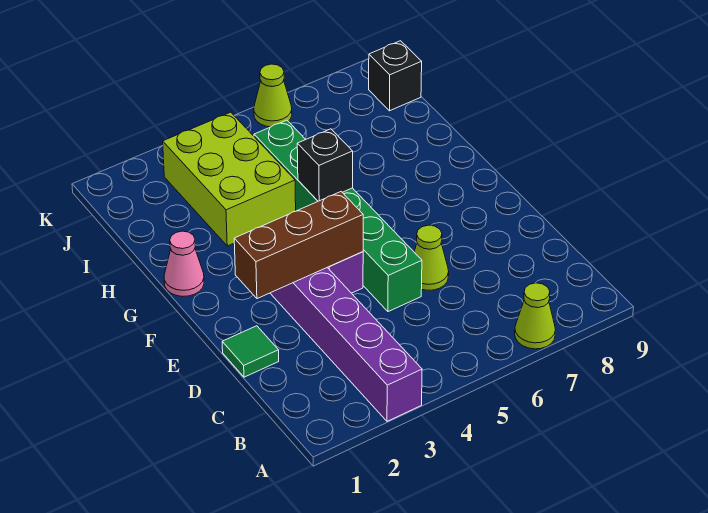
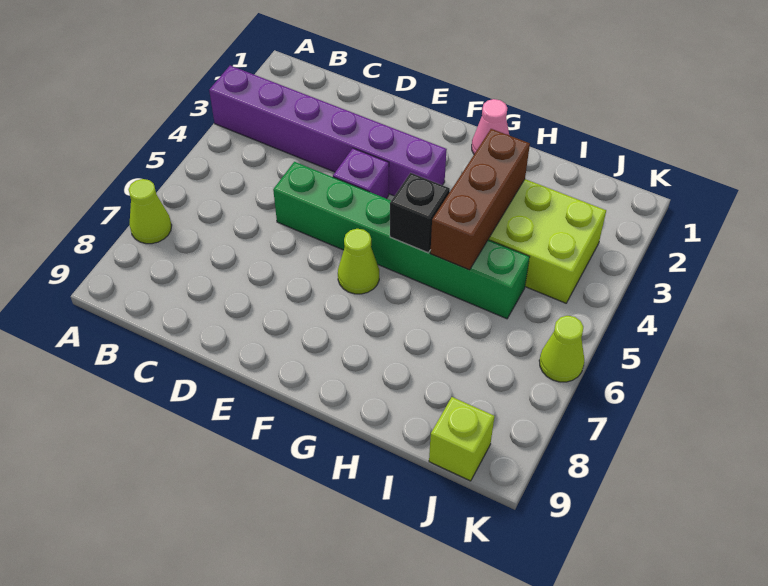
green 1x1 tile [222,326,279,377] -> none
lime 1x1 cone [414,225,449,290] -> lime 1x1 cone moved to [338,229,379,294]
brown 1x3 brick [234,192,363,299] -> brown 1x3 brick moved to [430,129,530,270]
black 1x1 brick [369,41,422,111] -> lime 1x1 brick [429,397,494,481]

